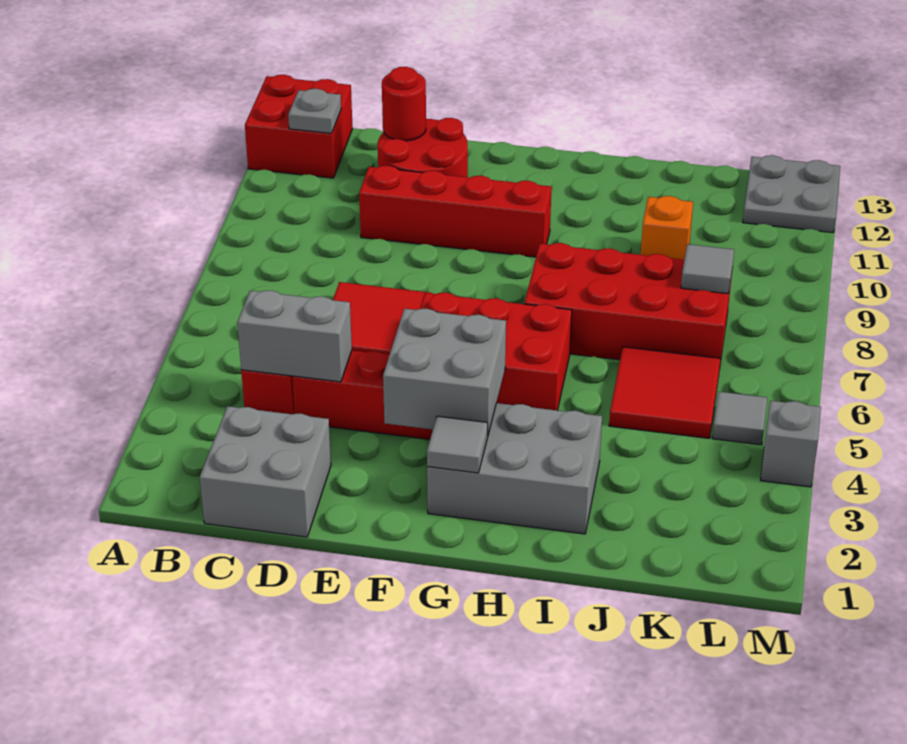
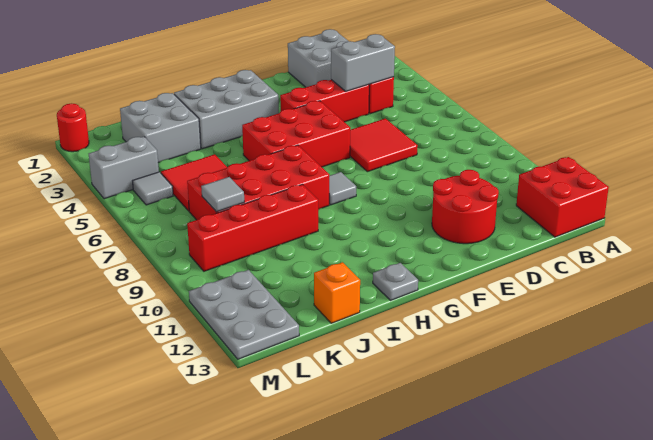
grey 1x1 plate [288,89,341,133] -> grey 1x1 plate moved to [373,263,418,301]
red 1x4 brick [359,166,552,257] -> red 1x4 brick moved to [187,184,318,271]
red 1x1 round brick [382,67,426,141] -> red 1x1 round brick moved to [57,103,89,152]
grey 2x2 brick [383,309,506,434] -> grey 2x2 brick moved to [120,93,201,163]
grey 1x1 tile [427,416,488,473] -> grey 1x1 tile moved to [329,172,356,205]
orange 1x1 brick [641,196,693,260] -> orange 1x1 brick moved to [314,262,360,323]
grey 2x2 plate [743,155,840,233] -> grey 2x3 plate [189,270,299,359]
grey 1x1 brick [761,401,821,487] -> grey 1x2 brick [89,137,159,199]

